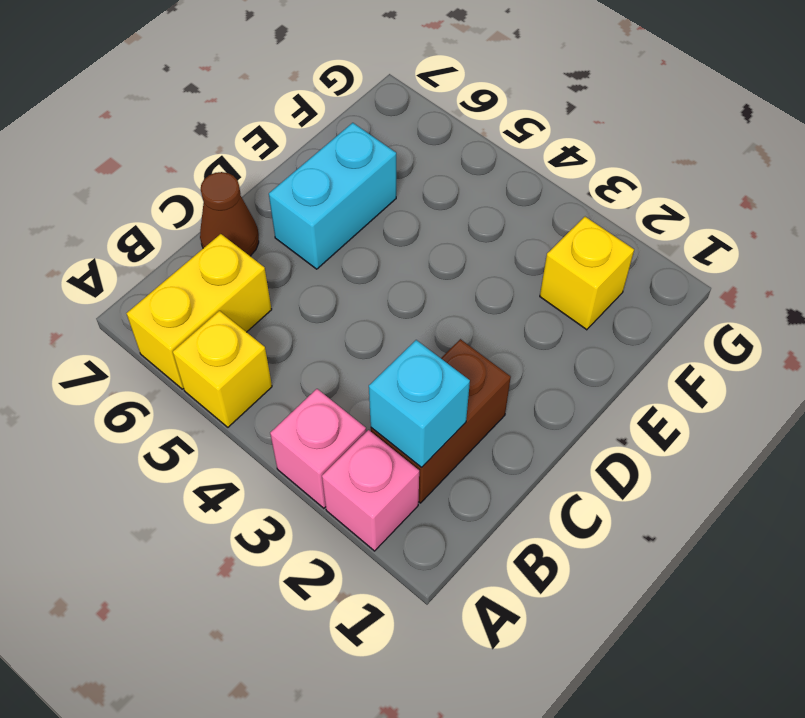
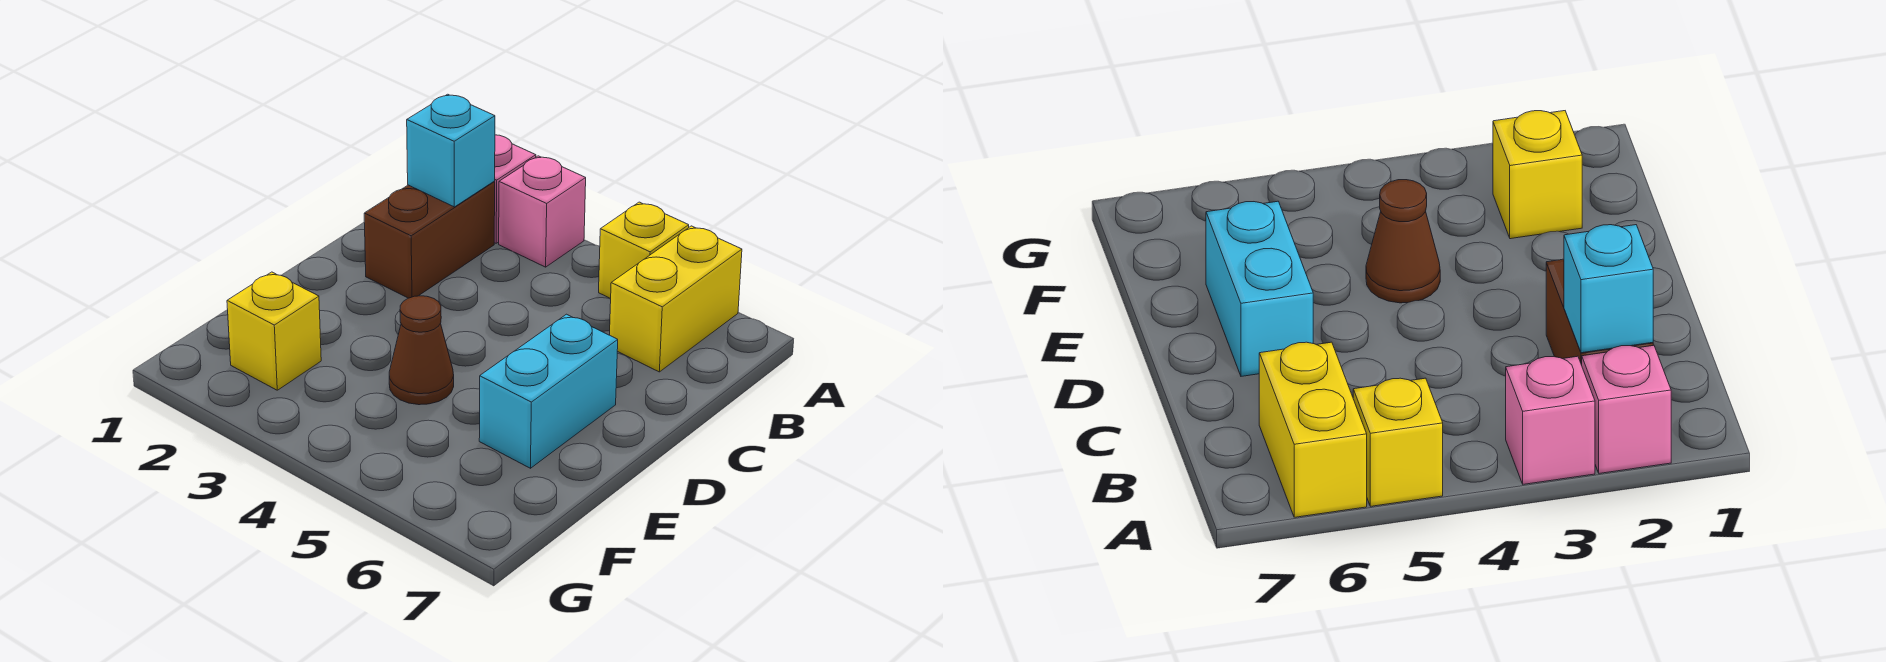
brown 1x1 cone [200,172,259,256] -> brown 1x1 cone moved to [389,296,454,405]

